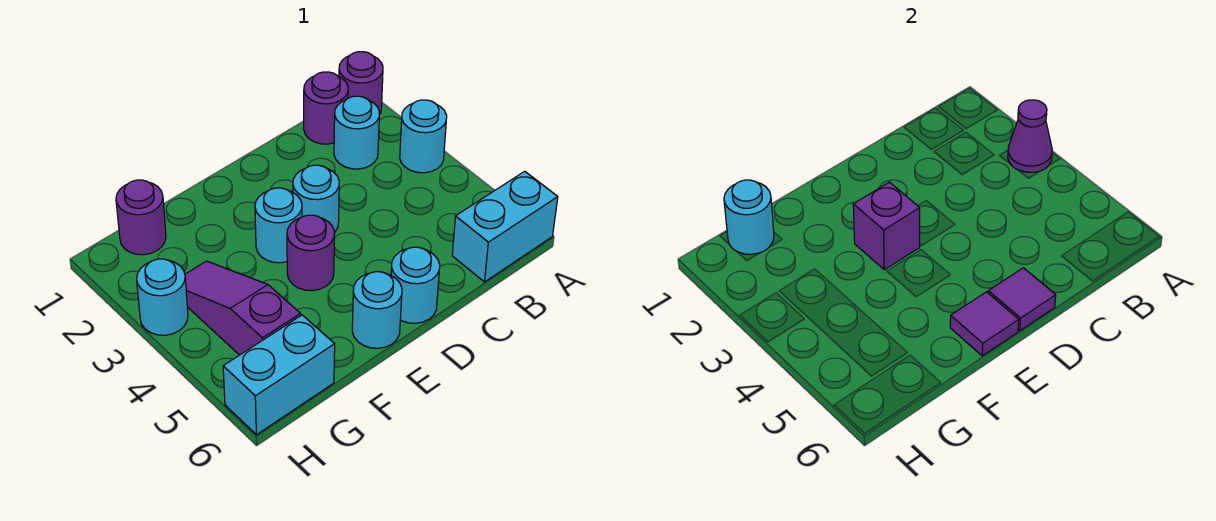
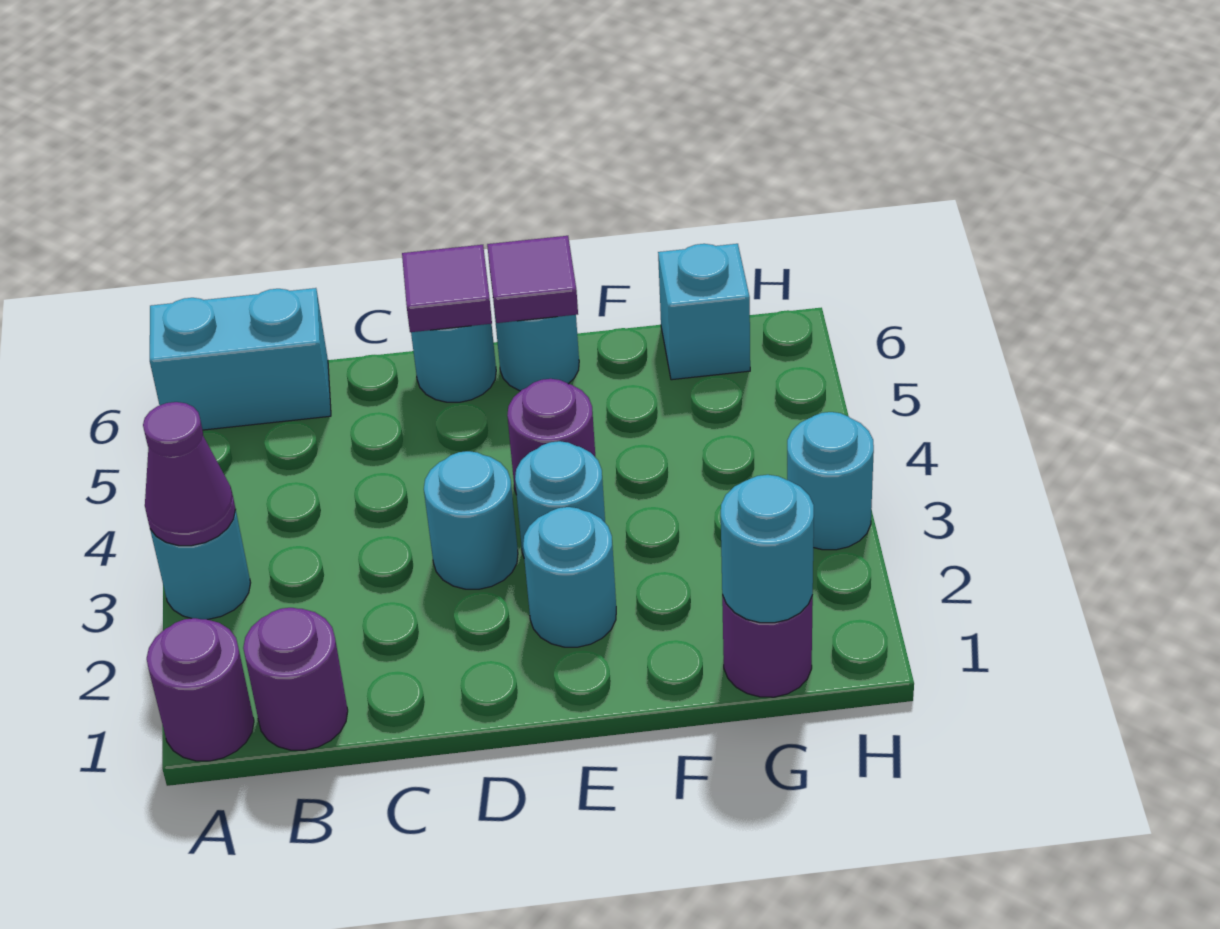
cyan 1x1 round brick [334,96,380,169] -> cyan 1x1 round brick moved to [523,507,616,647]
purple 1x1 brick [853,182,920,270] -> none
purple 1x3 slope [185,261,301,355] -> none
cyan 1x2 brick [223,315,335,435] -> cyan 1x1 brick [658,244,750,380]

